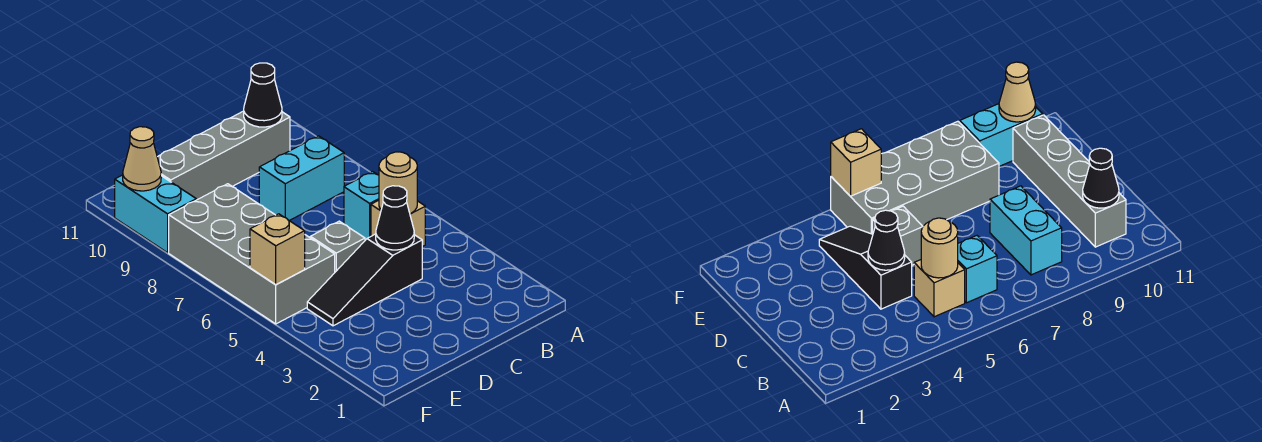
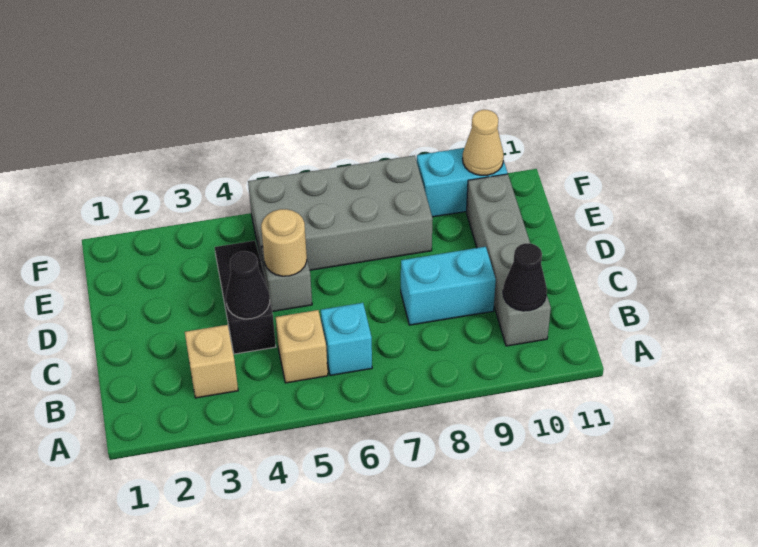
tan 1x1 round brick [379,152,417,214] -> tan 1x1 round brick moved to [261,209,307,276]
cyan 1x2 brick [259,136,344,221] -> cyan 1x2 brick turned to [401,247,496,325]
tan 1x1 brick [250,214,305,285] -> tan 1x1 brick moved to [185,325,238,398]

